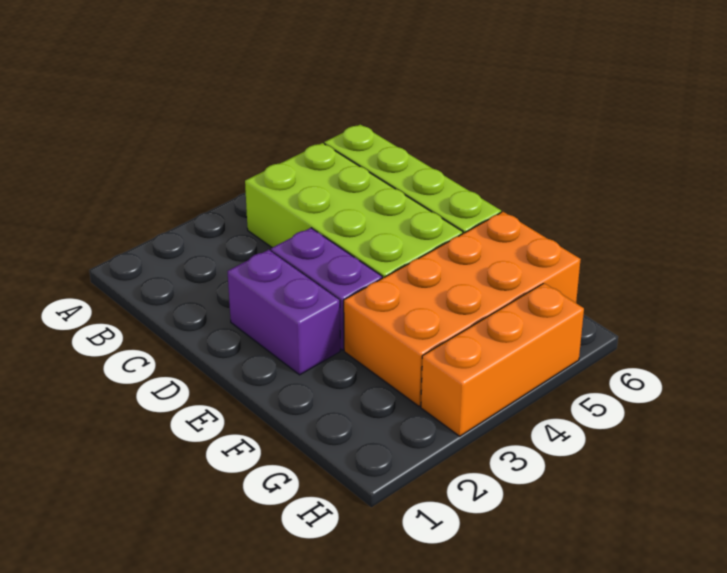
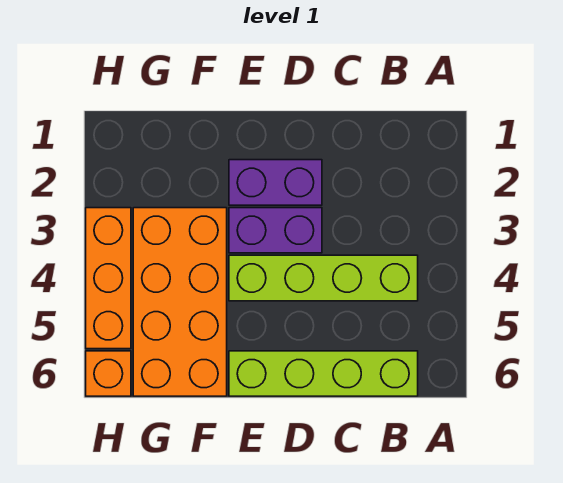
lime 2x4 brick [245,143,463,278] -> lime 1x4 brick [229,255,418,301]
none -> orange 1x1 brick [86,351,131,396]

